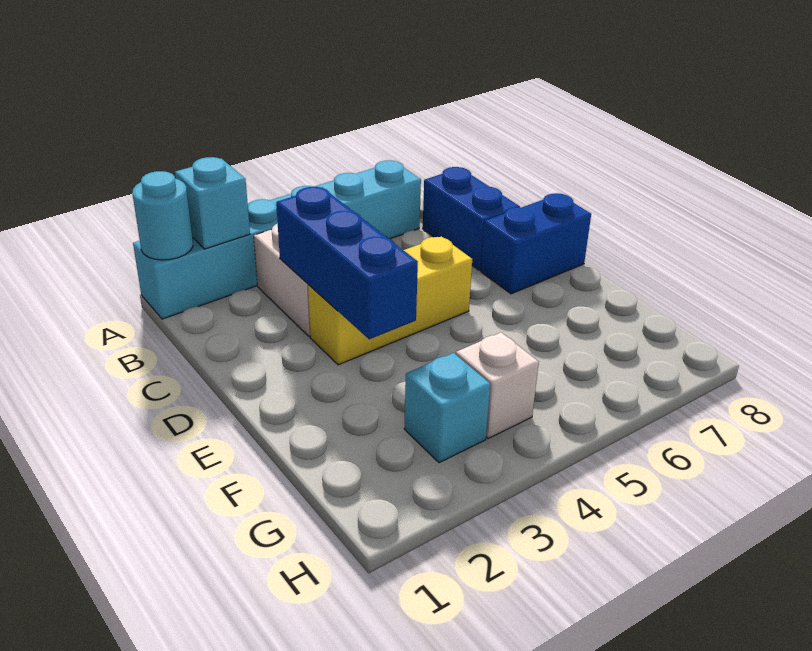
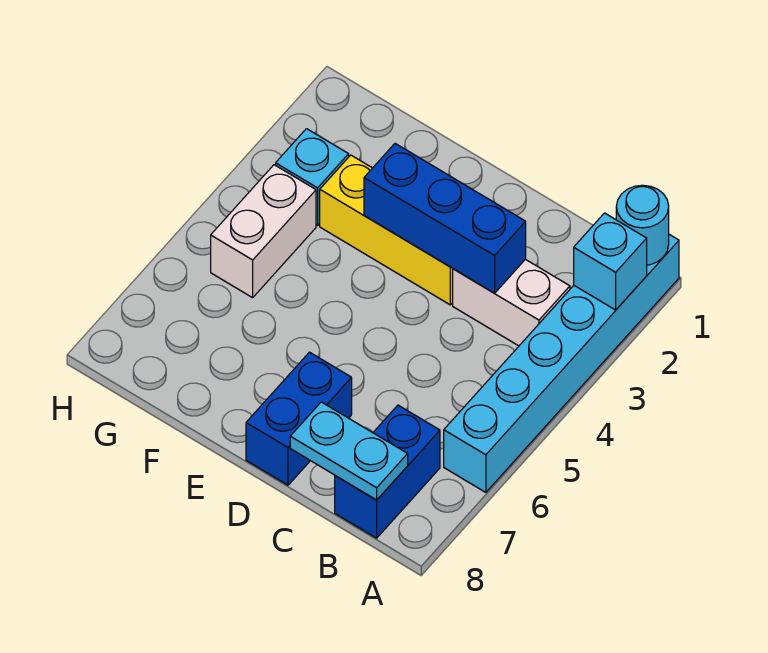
blue 1x2 brick [423,167,520,270] -> blue 1x2 brick turned to [335,405,440,538]
none -> cyan 1x2 plate [290,402,408,500]
yellow 1x3 brick [308,237,472,365] -> yellow 1x3 brick turned to [320,155,453,305]
white 1x1 brick [456,332,539,439] -> white 1x2 brick [211,165,316,298]

